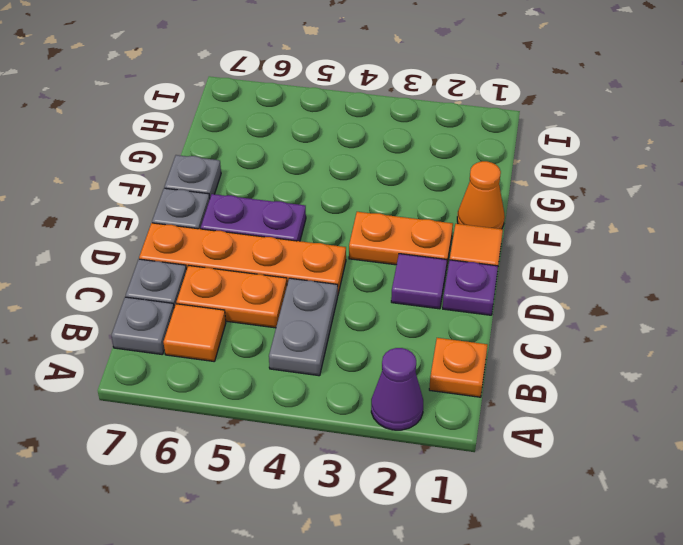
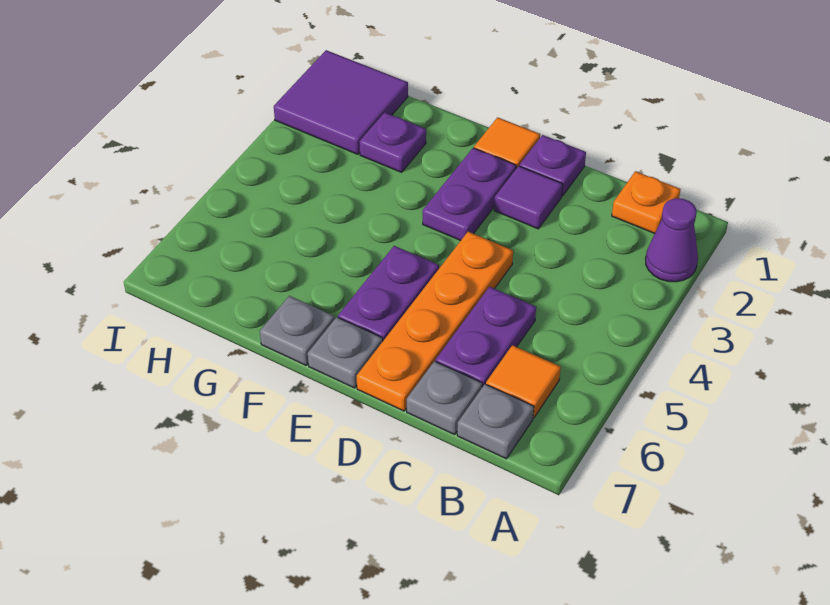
grey 1x2 plate [269,278,338,376] -> none
orange 1x2 plate [176,266,287,328] -> purple 1x2 plate [436,287,536,387]
orange 1x2 plate [349,212,453,268] -> purple 1x2 plate [423,148,516,241]
orange 1x1 cone [457,161,505,229] -> none
none -> purple 1x1 plate [359,112,426,172]
none -> purple 2x2 tile [274,50,408,154]

